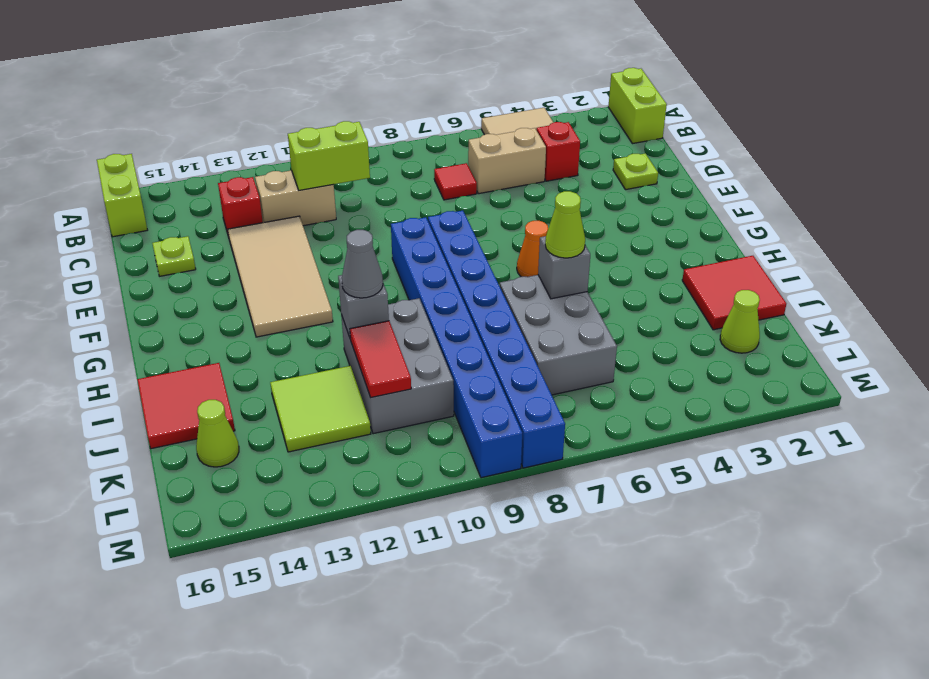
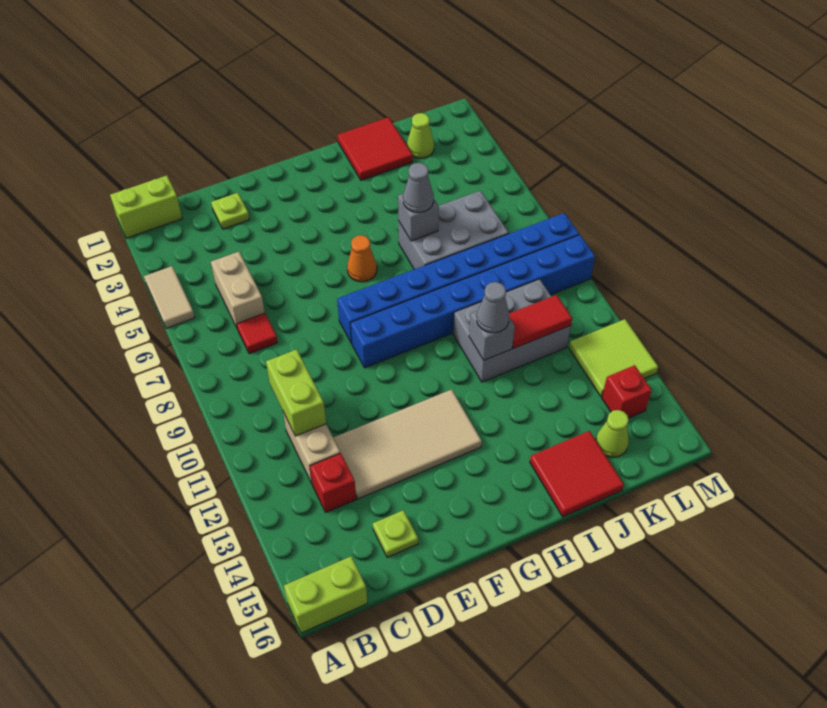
red 1x1 brick [537,122,580,181] -> red 1x1 brick moved to [602,365,652,418]
lime 1x1 cone [545,191,585,258] -> grey 1x1 cone [403,163,434,212]
lime 2x2 tile [270,366,371,452] -> lime 2x2 tile moved to [569,319,658,397]

